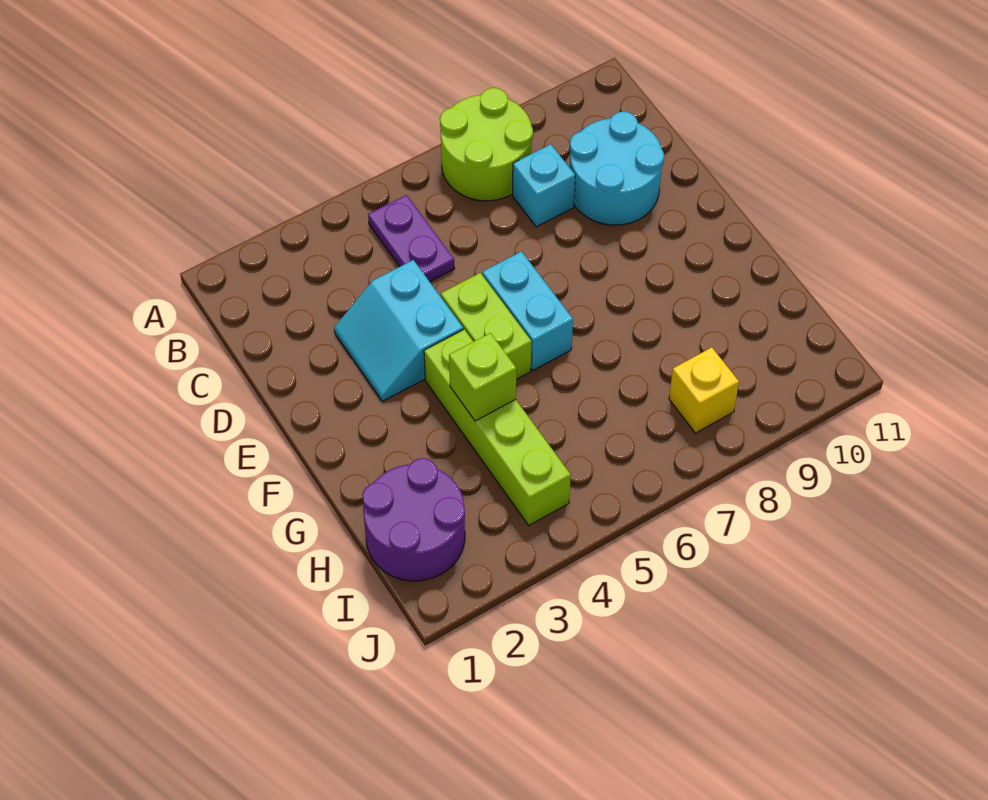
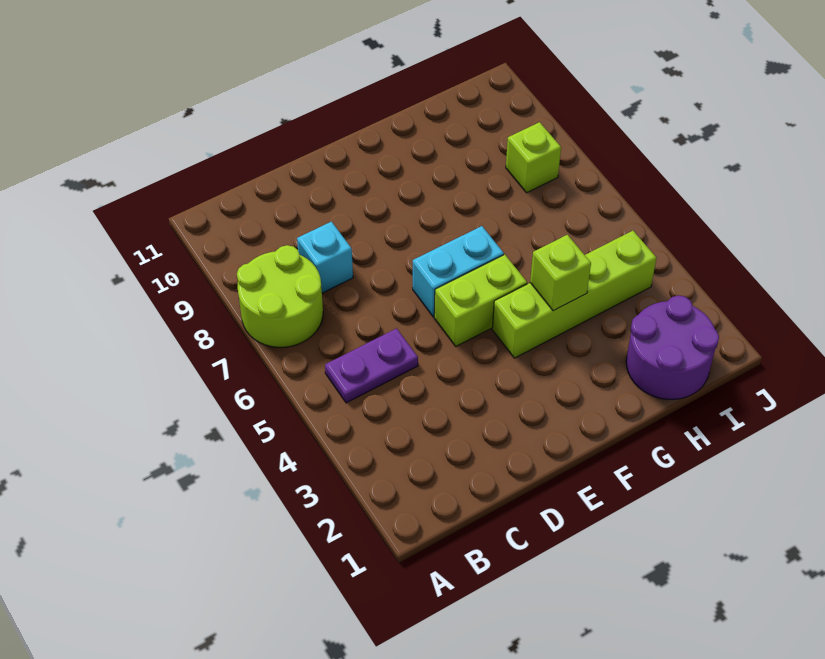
cyan 2x2 round brick [570,112,664,225] -> none
cyan 2x2 slope [334,260,463,401] -> none
yellow 1x1 brick [669,347,739,433] -> lime 1x1 brick [506,122,561,193]

